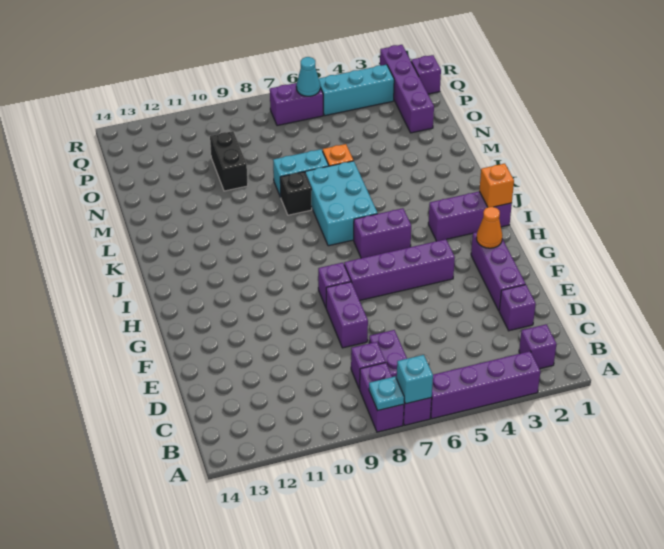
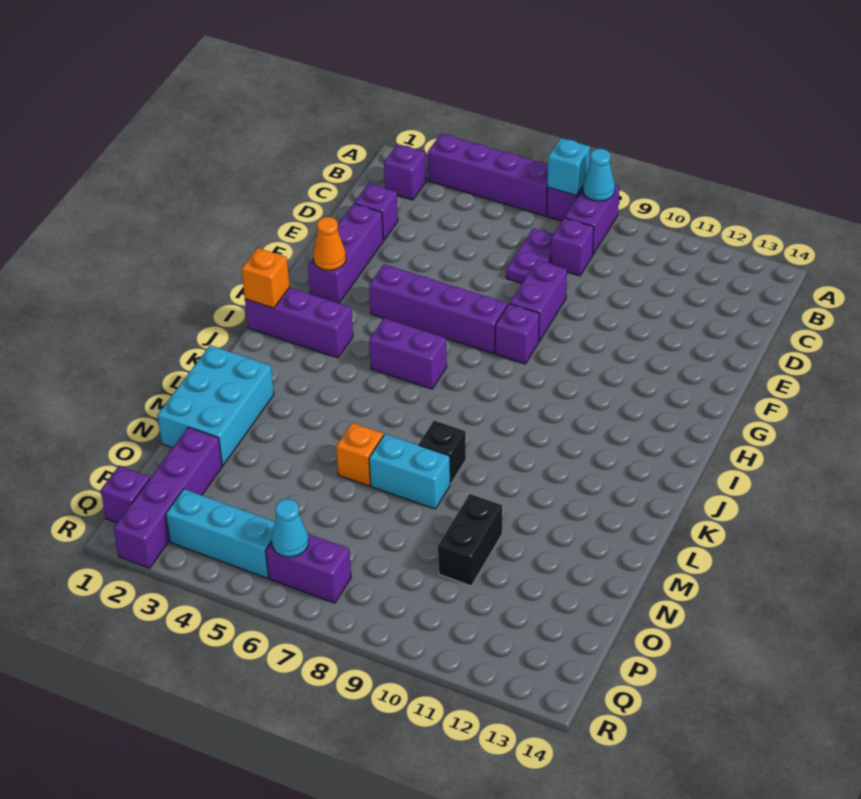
cyan 1x1 plate [369,377,404,410] -> cyan 1x1 cone [583,149,615,201]
cyan 2x3 brick [305,161,378,246] -> cyan 2x3 brick moved to [157,345,274,465]

